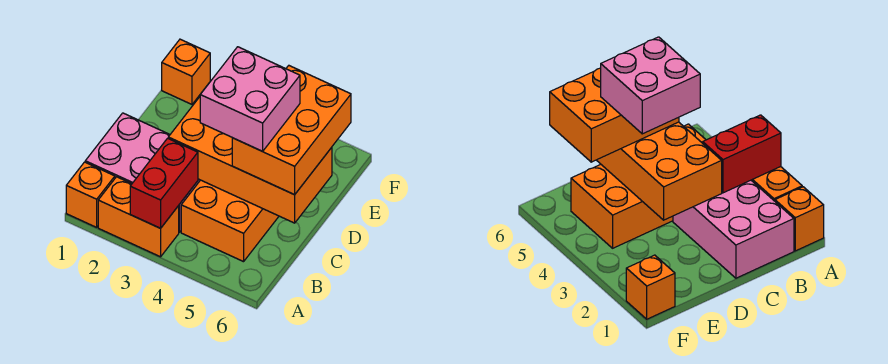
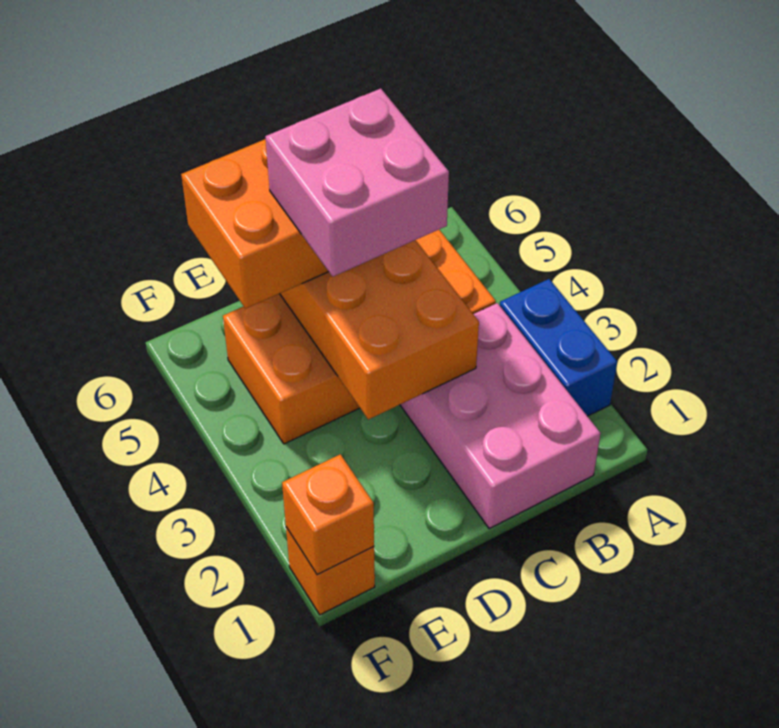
orange 1x1 brick [66,162,115,227] -> orange 1x1 brick moved to [282,454,374,575]
orange 1x2 brick [98,177,179,257] -> blue 1x2 brick [500,279,617,416]
red 1x2 brick [130,138,198,228] -> none

